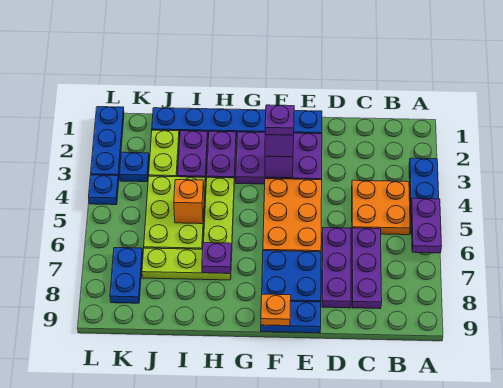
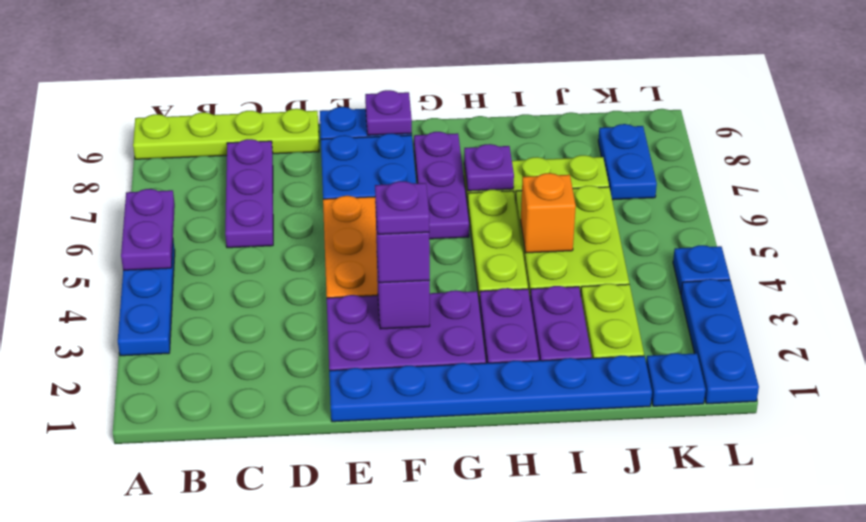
none -> lime 1x4 plate [133,109,319,159]
orange 2x2 plate [352,180,410,235] -> none
purple 1x3 plate [322,227,351,308] -> purple 1x3 plate moved to [414,132,469,239]
orange 1x1 plate [261,294,291,326] -> purple 1x1 plate [365,90,412,135]
blue 1x1 plate [120,152,149,182] -> blue 1x1 plate moved to [646,353,706,406]

